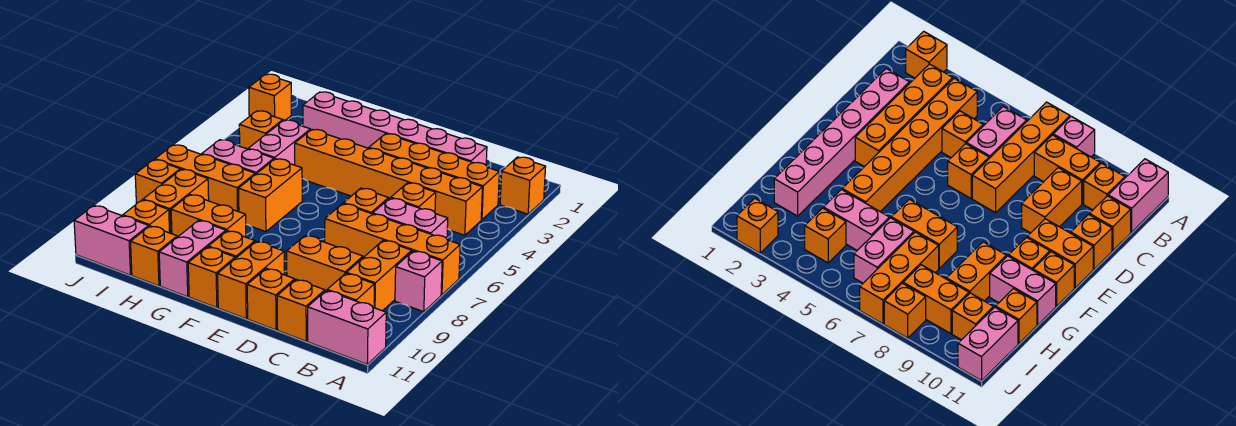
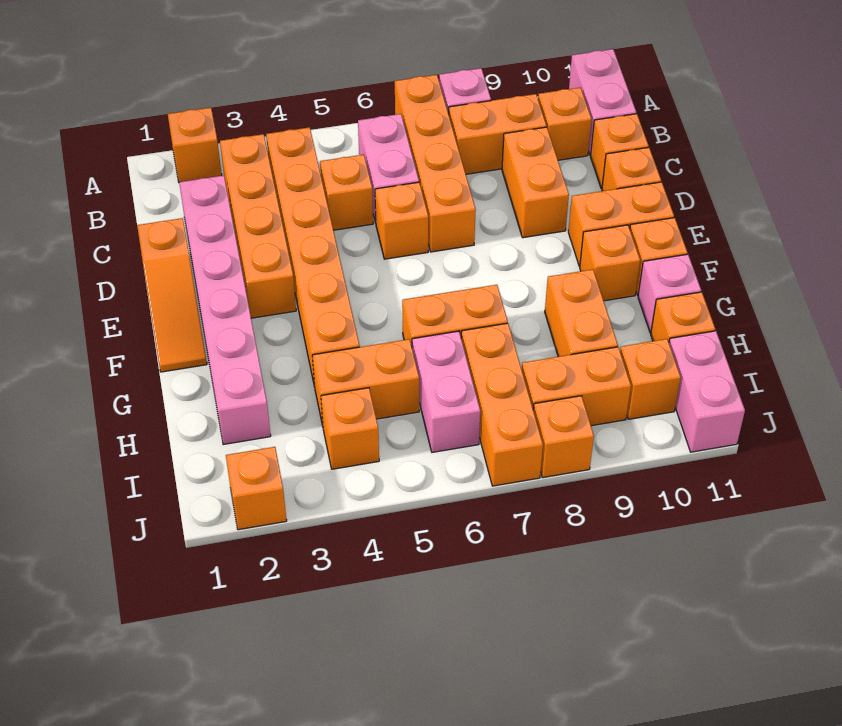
none -> orange 1x3 slope [137,218,207,372]
pink 1x2 brick [159,220,226,297] -> pink 1x1 brick [638,254,701,333]
pink 1x2 brick [248,120,310,165] -> orange 1x2 brick [312,339,419,426]

